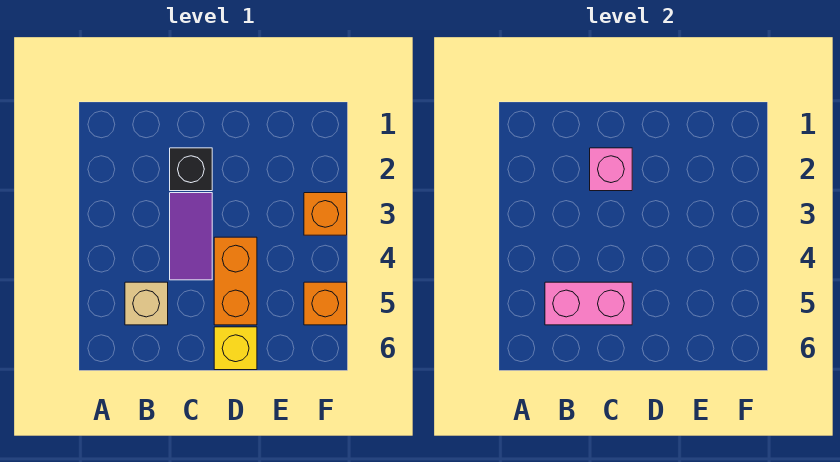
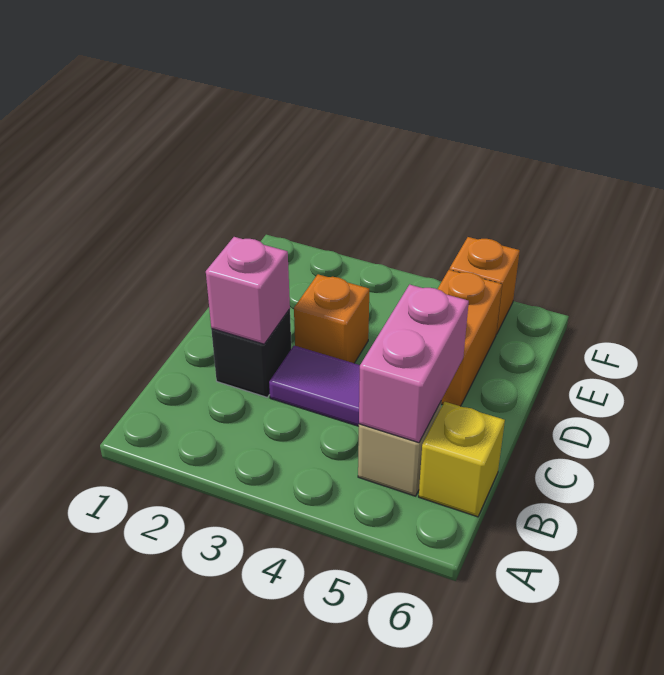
orange 1x2 brick [214,237,257,325] -> orange 1x2 brick turned to [438,270,502,406]
yellow 1x1 brick [214,327,257,370] -> yellow 1x1 brick moved to [419,402,505,517]
orange 1x1 brick [304,193,347,235] -> orange 1x1 brick moved to [294,274,369,363]

